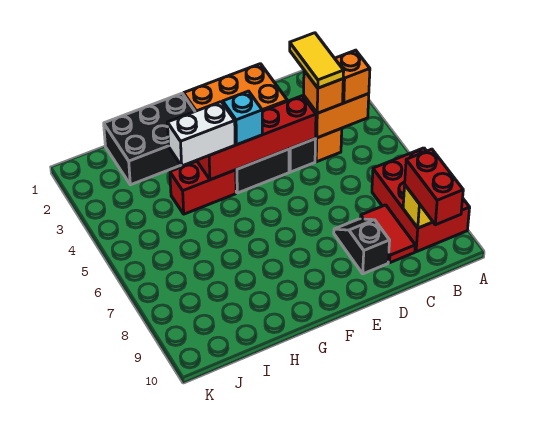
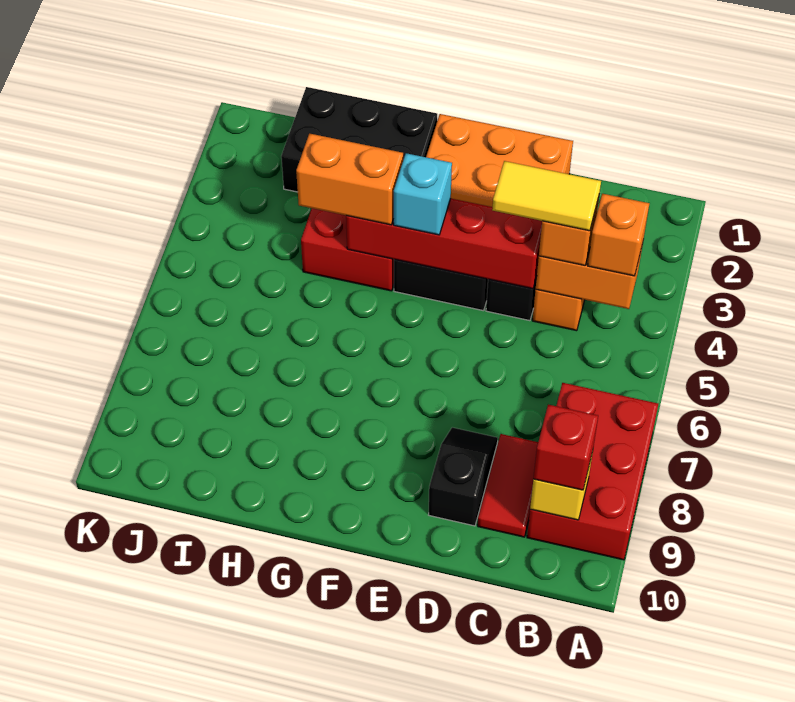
red 1x2 brick [405,149,463,225] -> red 1x1 brick [534,405,598,490]
yellow 1x2 tile [290,33,344,88] -> yellow 1x2 tile turned to [492,161,601,231]
white 1x2 brick [167,102,235,166] -> orange 1x2 brick [296,134,403,225]

